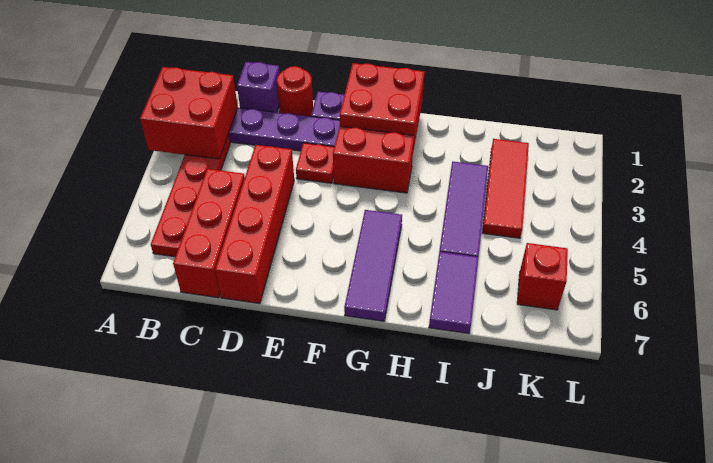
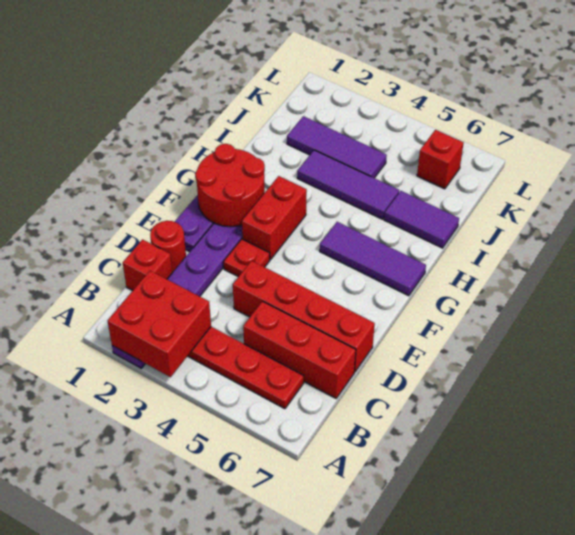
purple 1x1 brick [237,62,280,112] -> red 1x1 brick [123,240,172,291]
red 2x2 brick [340,63,424,152] -> red 2x2 round brick [195,144,265,227]
red 1x3 tile [482,139,529,238] -> purple 1x3 tile [287,116,387,178]

